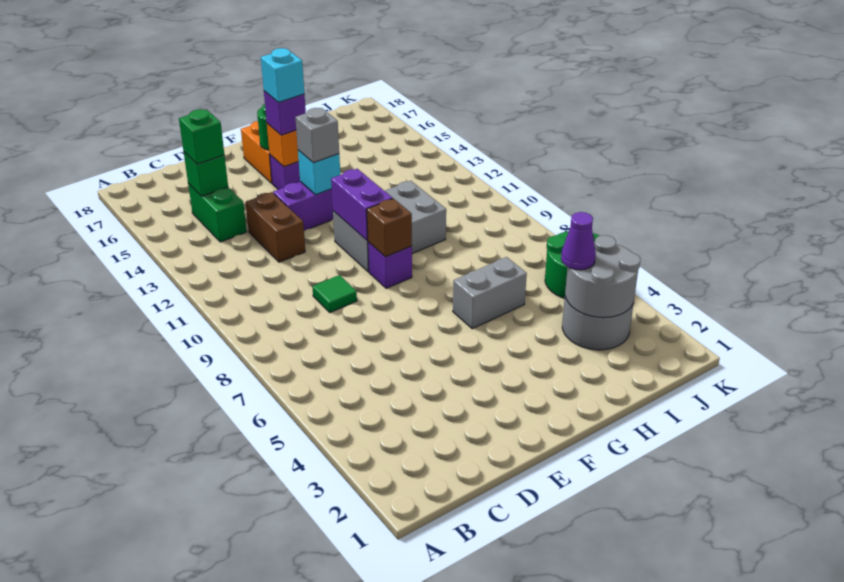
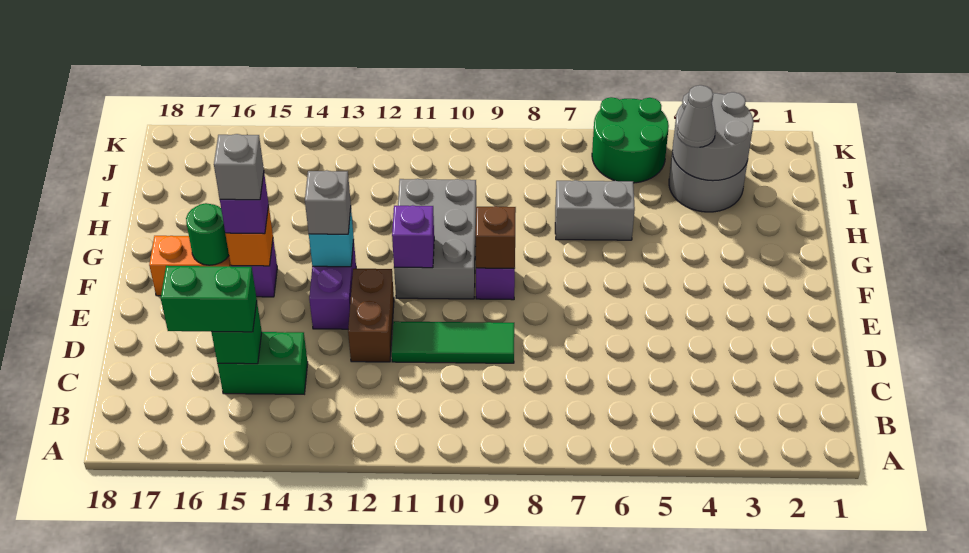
green 1x1 brick [179,109,224,164] -> green 1x2 brick [161,266,257,332]
green 1x1 tile [312,275,357,313] -> green 1x3 tile [392,321,514,363]
brown 1x2 brick [245,192,305,262] -> brown 1x2 brick turned to [348,269,394,362]
purple 1x2 brick [331,169,393,241] -> purple 1x1 brick [392,205,434,268]
cyan 1x1 brick [261,48,304,103] -> grey 1x1 brick [214,134,264,200]
grey 1x2 brick [453,257,527,329] -> grey 1x2 brick turned to [555,180,635,240]
purple 1x1 cone [561,212,596,270] -> grey 1x1 cone [677,85,716,148]

